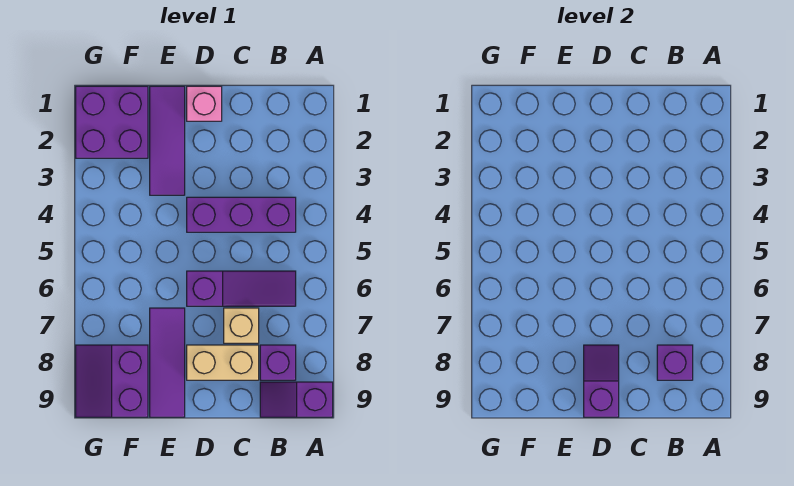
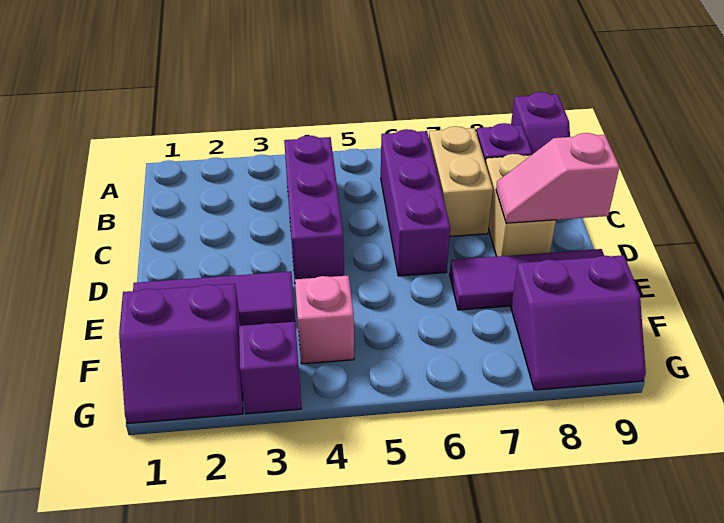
purple 1x3 slope [187,271,296,306] -> purple 1x3 brick [381,129,450,276]
purple 1x1 brick [657,345,693,380] -> purple 1x1 brick moved to [239,322,302,414]
tan 1x1 brick [224,308,259,343] -> tan 1x2 brick [429,126,493,237]
pink 1x1 brick [187,86,222,121] -> pink 1x1 brick moved to [295,276,354,364]
purple 1x2 slope [584,345,619,417] -> pink 1x2 slope [496,133,619,223]
purple 2x2 brick [76,86,148,158] -> purple 2x2 slope [119,284,243,424]

